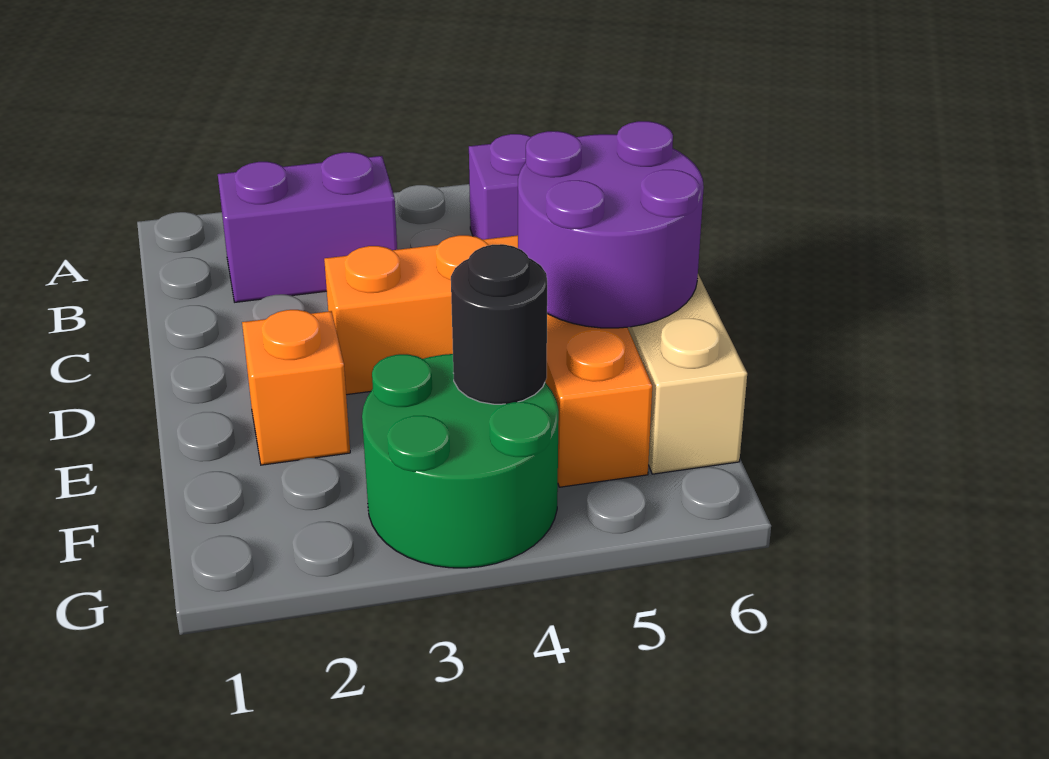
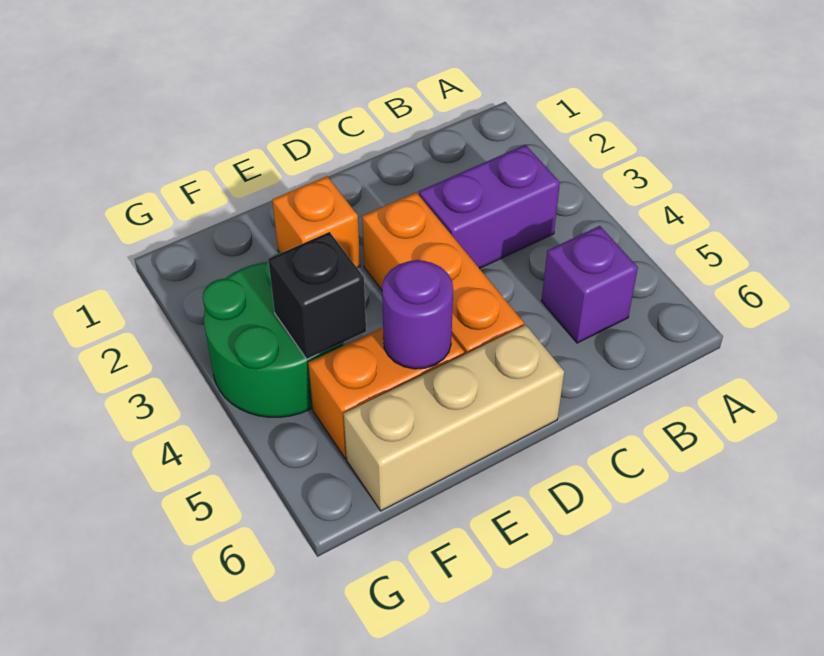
purple 1x2 brick [218,152,397,302] -> purple 1x2 brick turned to [419,145,560,269]
purple 2x2 round brick [518,121,704,328] -> purple 1x1 round brick [382,260,453,369]
black 1x1 round brick [451,244,547,404] -> black 1x1 brick [268,232,366,359]

